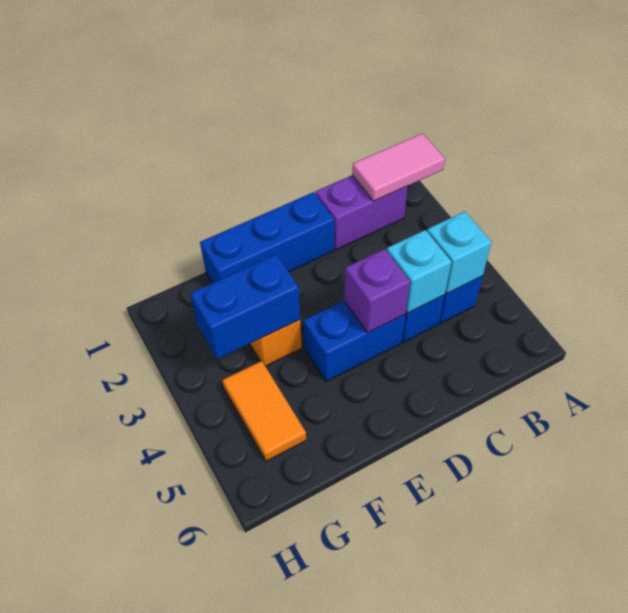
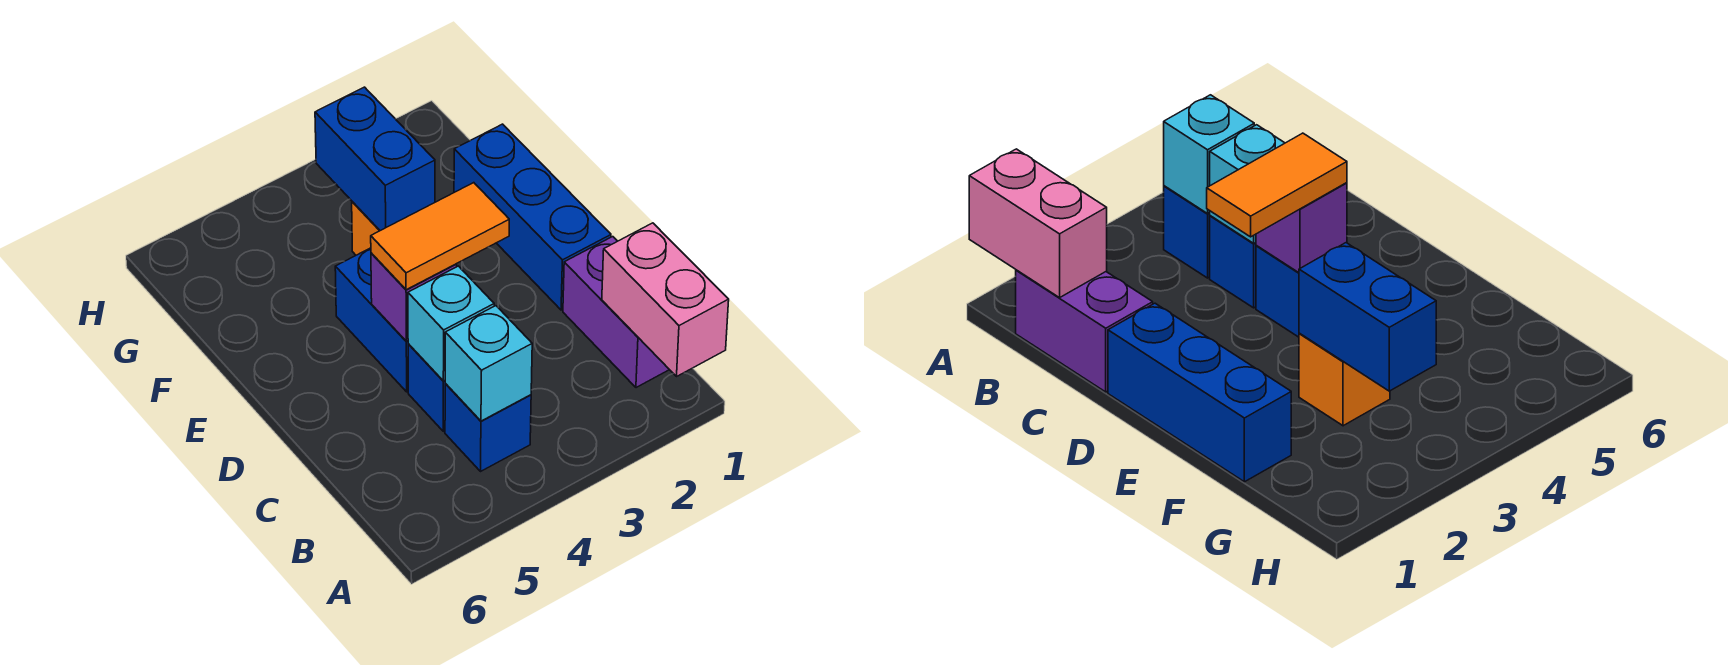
pink 1x2 tile [352,133,445,201] -> pink 1x2 brick [602,223,729,376]
orange 1x2 tile [222,361,306,461] -> orange 1x2 tile moved to [371,183,509,290]

